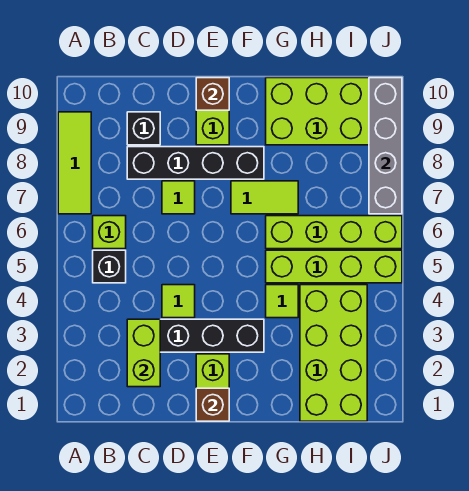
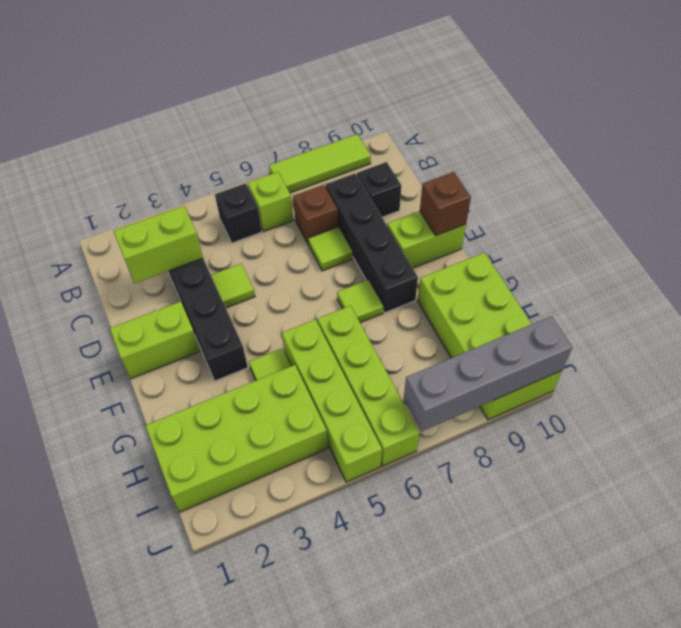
brown 1x1 brick [196,388,229,421] -> brown 1x1 brick moved to [293,185,338,245]
lime 1x2 tile [231,181,298,214] -> lime 1x1 tile [337,280,383,323]

